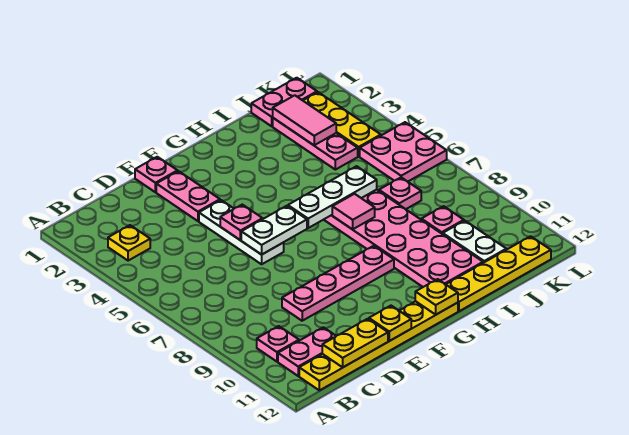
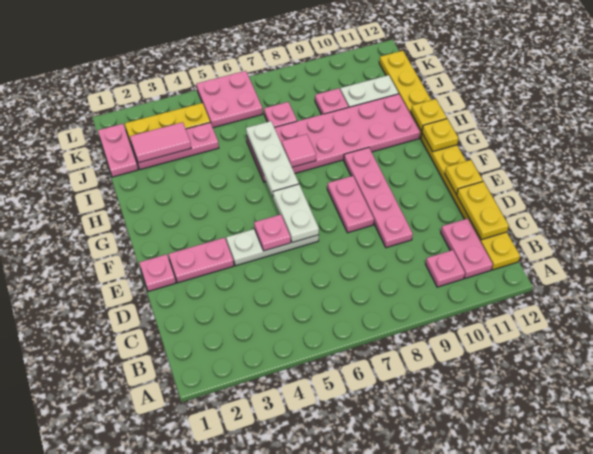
yellow 1x1 plate [108,225,150,261] -> yellow 1x1 plate moved to [411,99,447,131]
none -> pink 1x2 plate [327,176,374,233]

